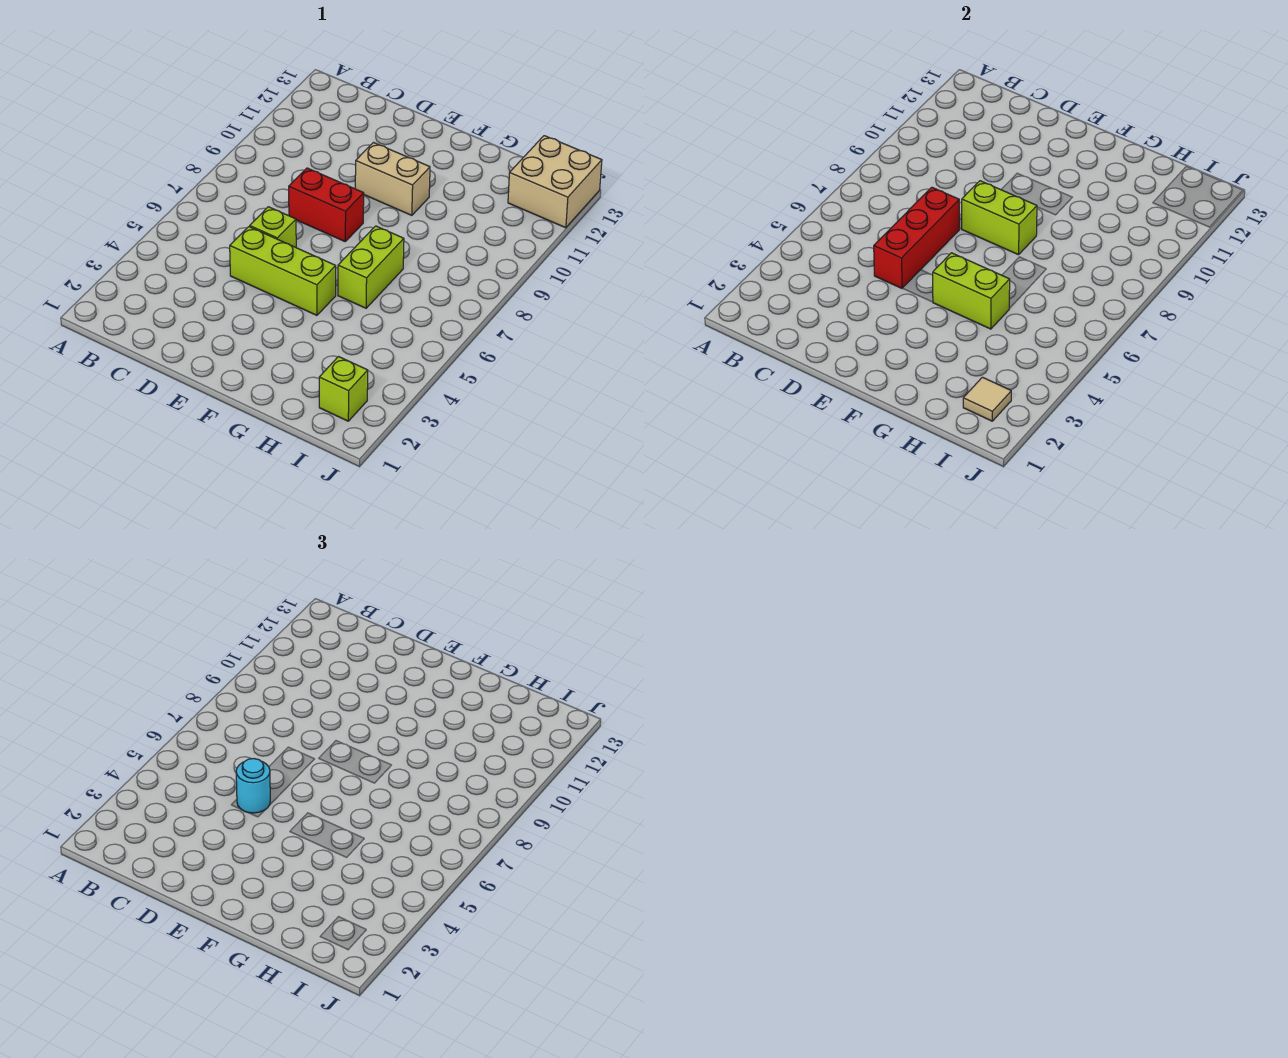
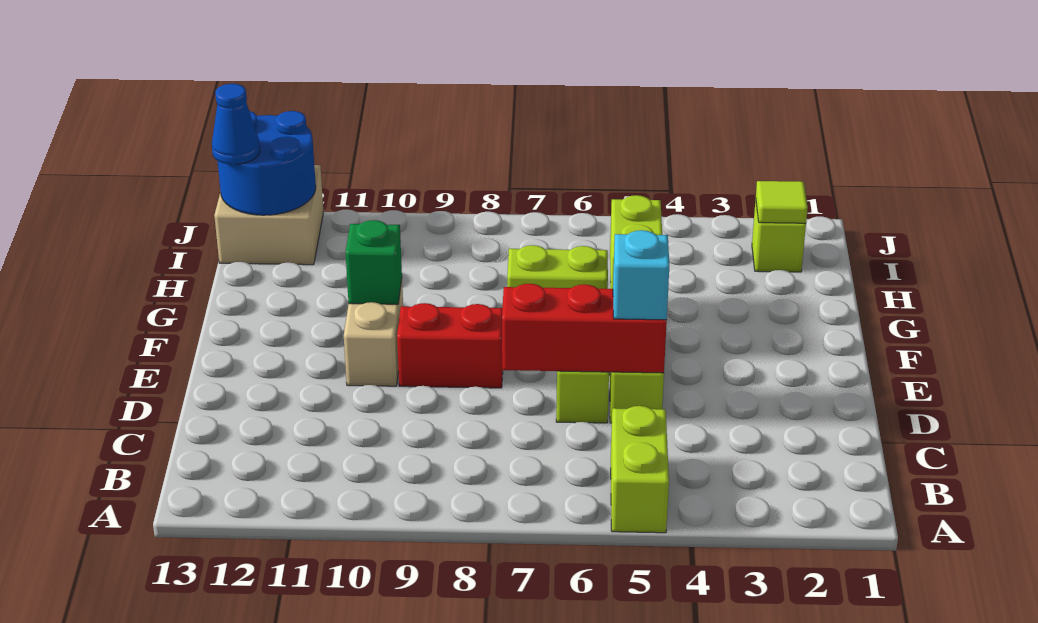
cyan 1x1 round brick [236,759,270,813] -> cyan 1x1 brick [613,230,669,320]
red 1x2 brick [289,168,364,241] -> red 1x2 brick turned to [397,303,503,388]
lime 1x2 brick [962,181,1037,255] -> lime 1x2 brick moved to [611,406,669,533]
none -> green 1x1 brick [346,220,402,304]
tan 1x1 tile [963,377,1011,421] -> lime 1x1 tile [756,181,808,223]
none -> blue 2x2 round brick [218,111,316,215]
none -> blue 1x1 cone [212,84,260,164]

